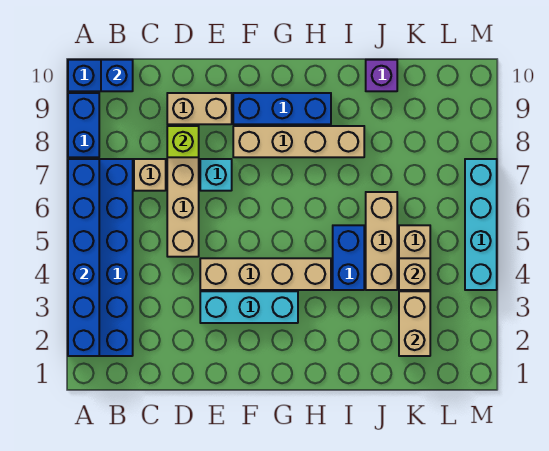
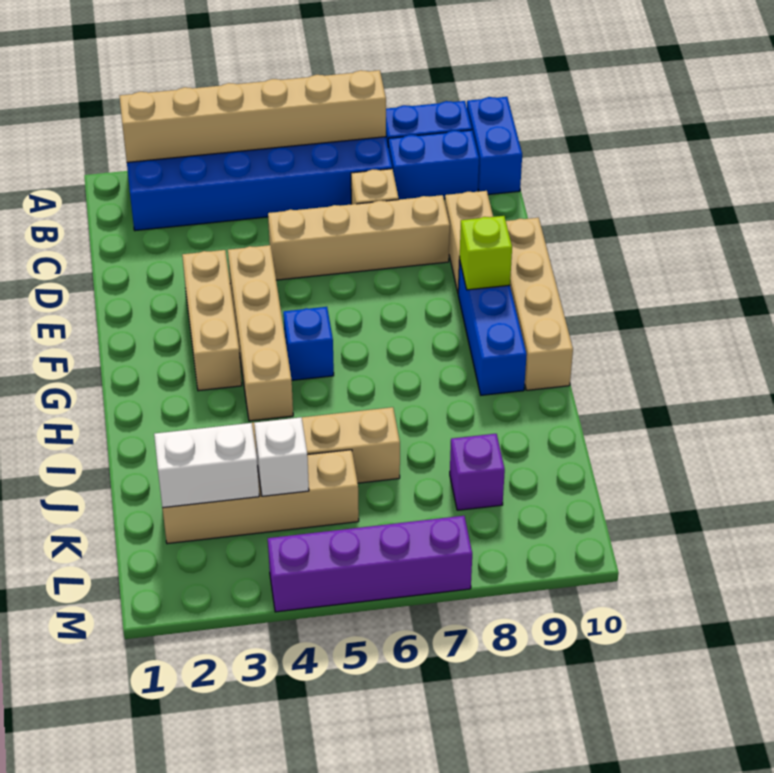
blue 1x6 brick [68,159,99,356] -> tan 1x6 brick [119,70,386,162]
blue 1x1 brick [101,60,133,91] -> blue 1x1 brick moved to [283,307,334,380]
lime 1x1 brick [167,126,199,157] -> lime 1x1 brick moved to [460,216,512,290]
cyan 1x3 brick [200,291,298,323] -> tan 1x3 brick [182,250,242,391]
cyan 1x1 brick [200,159,232,191] -> none
tan 1x4 brick [233,126,364,157] -> tan 1x4 brick moved to [506,218,573,390]
blue 1x2 brick [333,225,364,290] -> blue 1x2 brick moved to [388,130,479,200]
purple 1x1 brick [366,60,397,91] -> purple 1x1 brick moved to [450,434,505,510]
tan 1x2 brick [399,291,430,356] -> white 1x2 brick [154,423,259,508]
tan 1x1 brick [399,258,430,290] -> white 1x1 brick [254,417,309,496]
cyan 1x4 brick [465,159,497,290] -> purple 1x4 brick [268,516,472,612]

